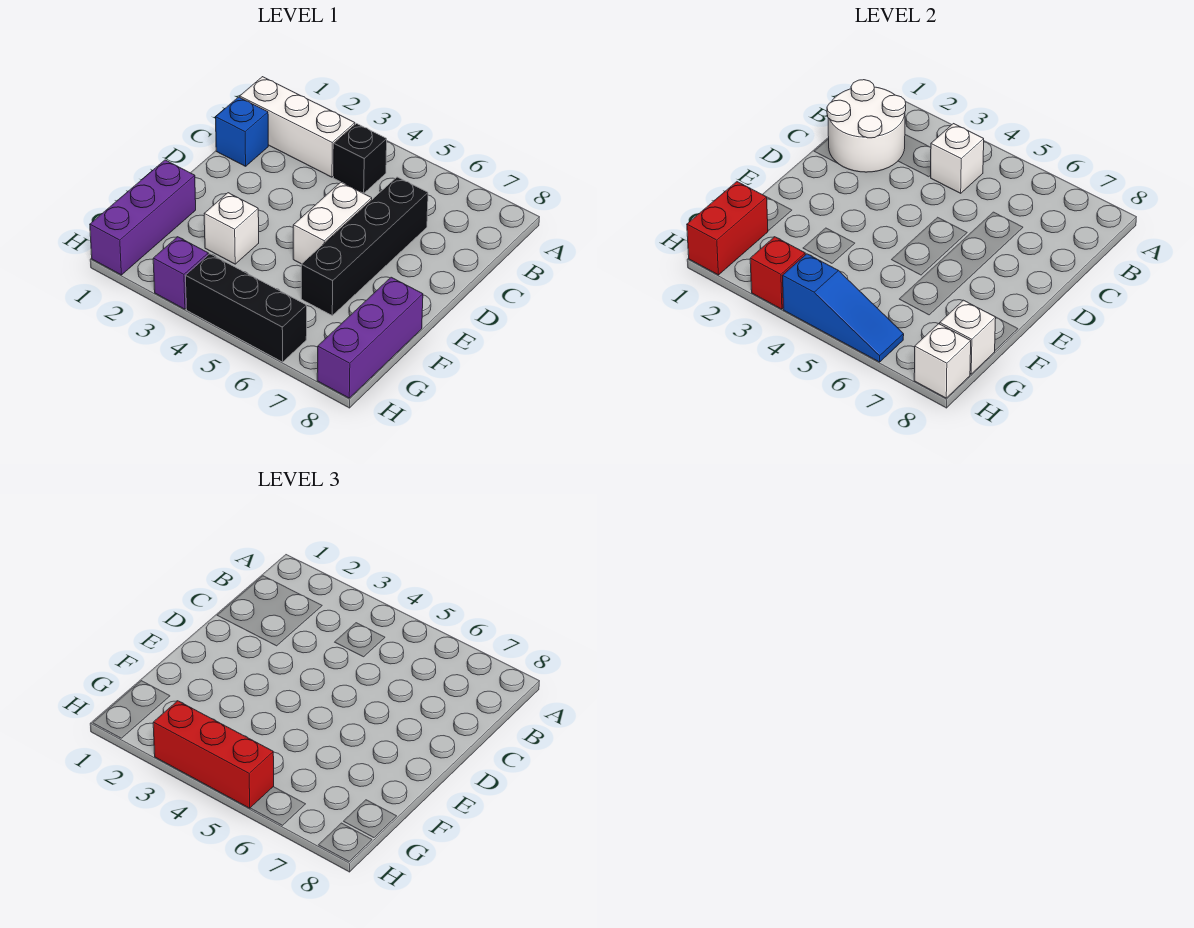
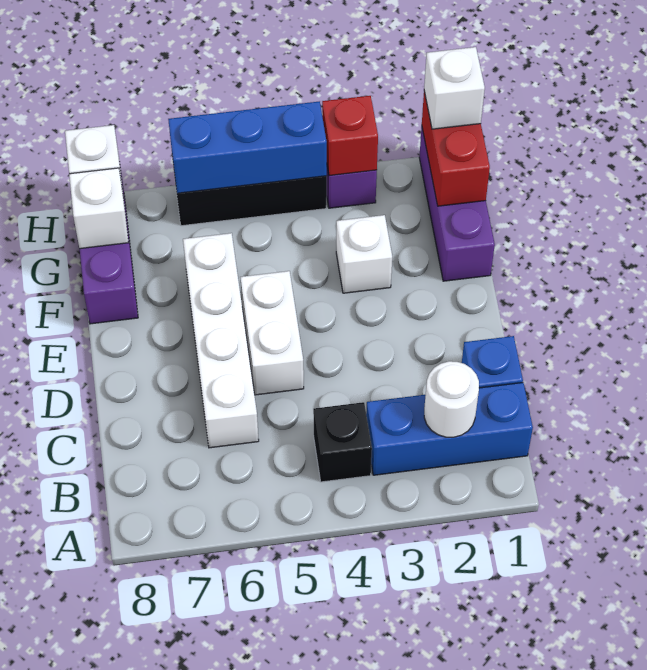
white 1x3 brick [240,77,355,177] -> blue 1x3 brick [366,383,533,475]
white 2x2 round brick [827,80,906,172] -> white 1x1 round brick [424,361,479,437]
white 1x1 brick [931,124,984,193] -> white 1x1 brick moved to [424,47,485,129]
black 1x4 brick [301,177,428,315] -> white 1x4 brick [183,233,259,448]
red 1x3 brick [153,701,274,808] -> none
blue 1x3 slope [783,254,904,362] -> blue 1x3 brick [168,101,327,193]

